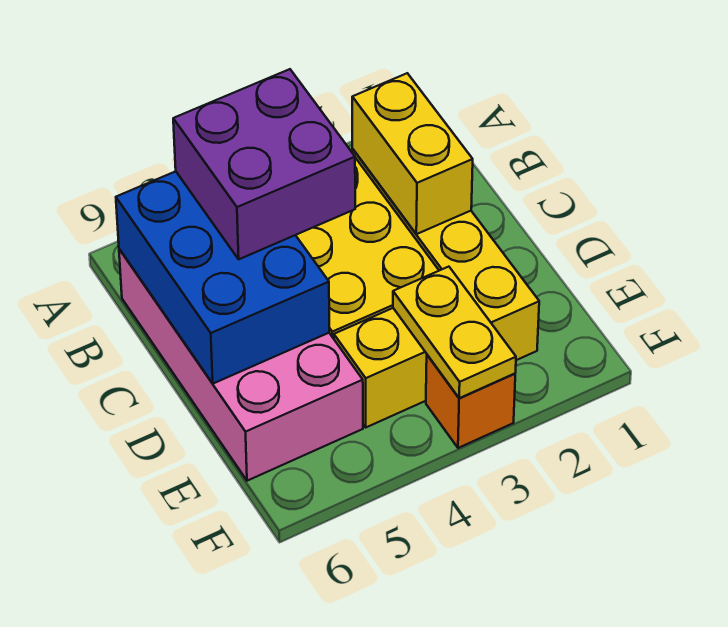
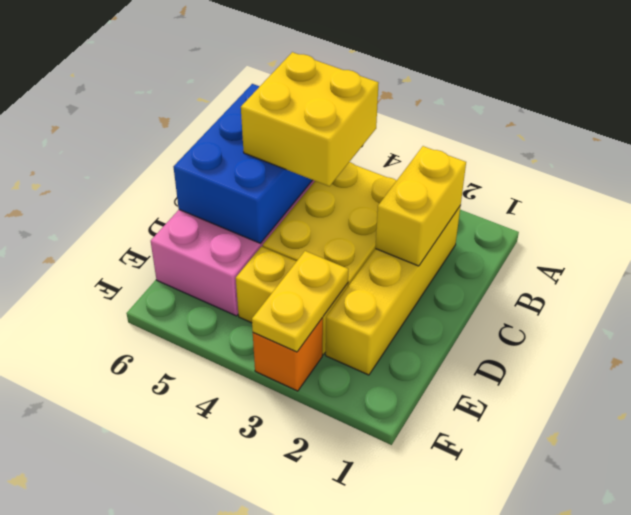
purple 2x2 brick [173,69,355,259] -> yellow 2x2 brick [241,52,379,186]

